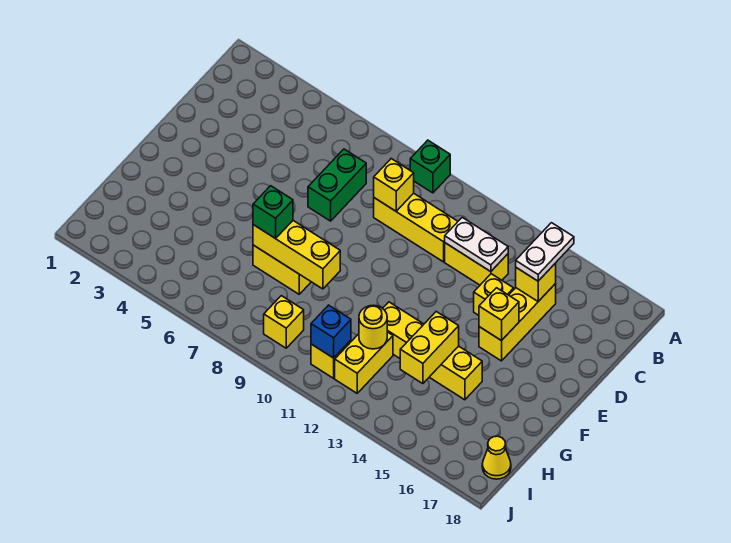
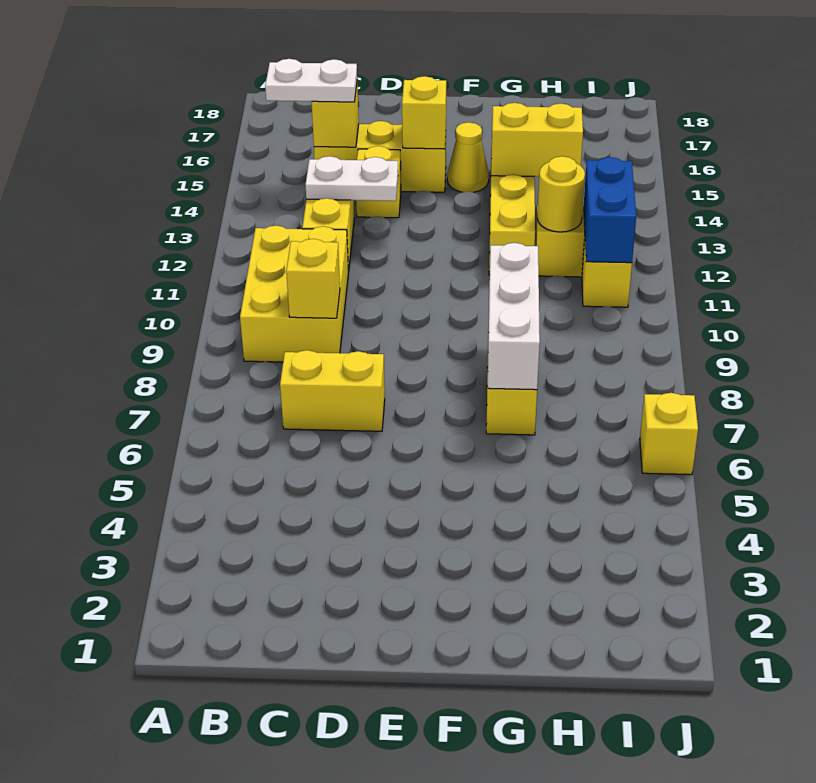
green 1x1 brick [410,140,450,193] -> none
green 1x2 brick [308,149,366,221] -> yellow 1x2 brick [280,350,385,431]
yellow 1x3 brick [374,193,458,262] -> yellow 2x3 brick [240,226,348,362]
white 1x2 plate [445,217,508,272] -> white 1x2 plate turned to [306,156,398,201]
yellow 1x3 brick [253,221,340,289] -> white 1x3 brick [488,243,540,390]
green 1x1 brick [253,186,293,239] -> none
yellow 1x1 brick [264,296,304,348] -> yellow 1x1 brick moved to [640,393,698,475]
blue 1x1 brick [311,305,351,358] -> blue 1x2 brick [584,157,636,263]
yellow 1x1 cone [482,436,511,479] -> yellow 1x1 cone moved to [447,122,489,192]

